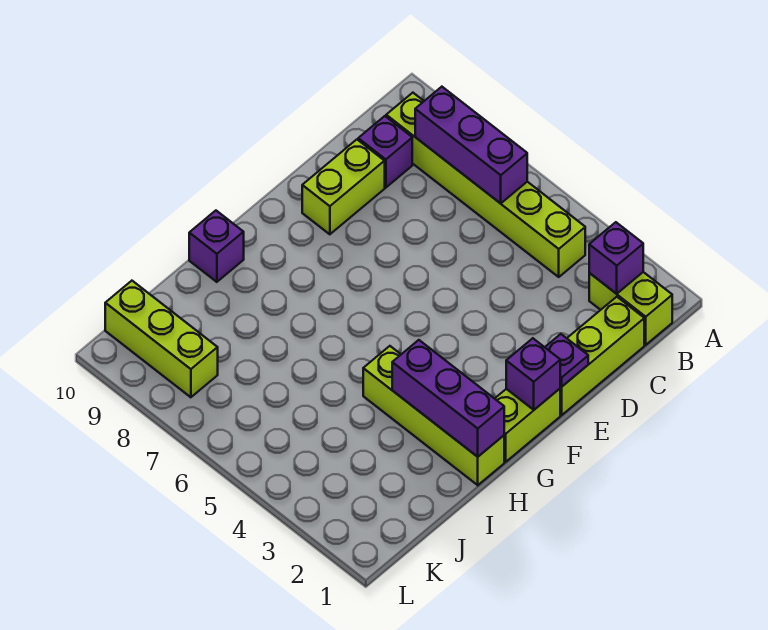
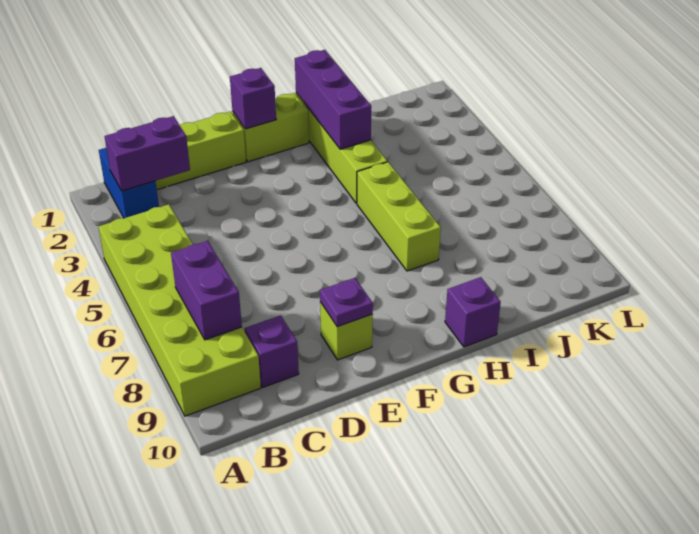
lime 1x2 brick [589,272,672,345] -> blue 1x2 brick [99,148,159,218]
purple 1x1 brick [589,222,643,294] -> purple 1x2 brick [104,116,190,191]
lime 1x6 brick [386,93,585,277] -> lime 2x6 brick [98,204,261,416]
purple 1x3 brick [415,87,527,203] -> purple 1x2 brick [171,241,242,340]
lime 1x2 brick [302,140,385,234] -> lime 1x1 brick [320,302,373,360]
purple 1x1 plate [545,334,588,387] -> purple 1x1 plate moved to [320,278,373,327]
lime 1x3 brick [105,281,218,397] -> lime 1x3 brick moved to [357,162,441,271]

